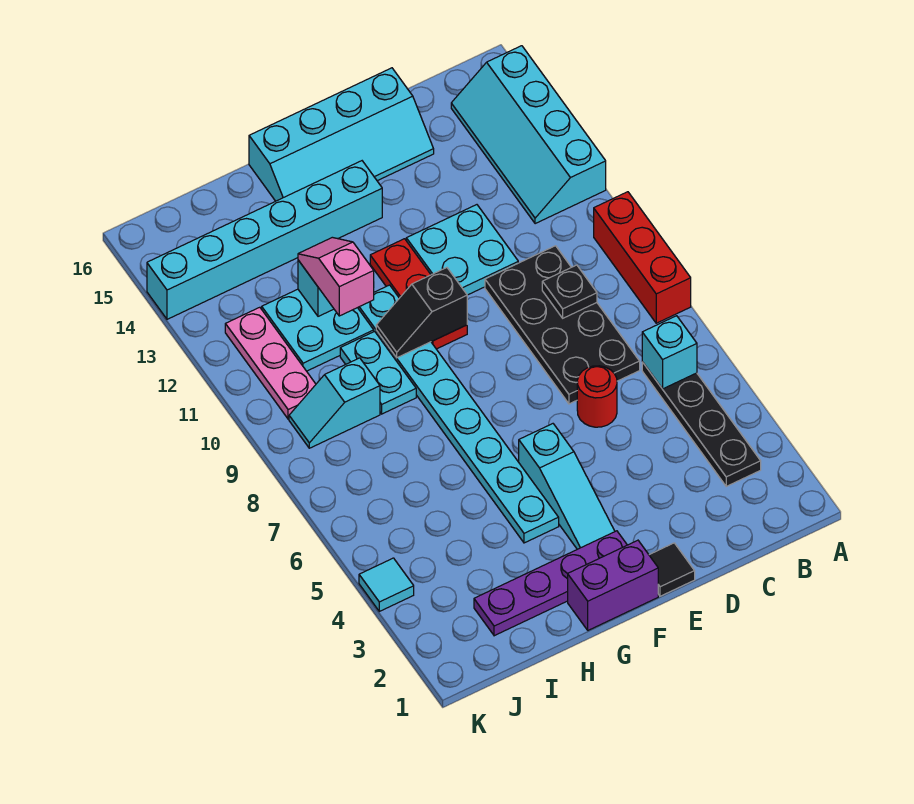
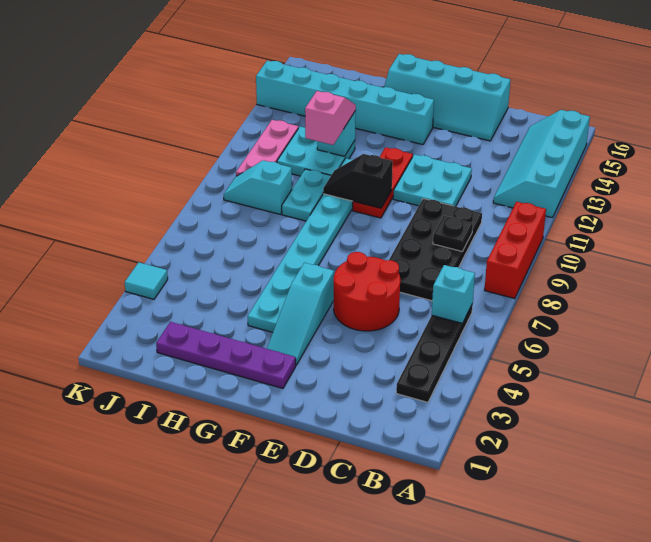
red 1x1 round brick [577,366,617,427] -> red 2x2 round brick [334,252,400,331]
black 1x1 tile [649,543,695,596] -> none
purple 1x2 brick [568,540,658,630] -> none

